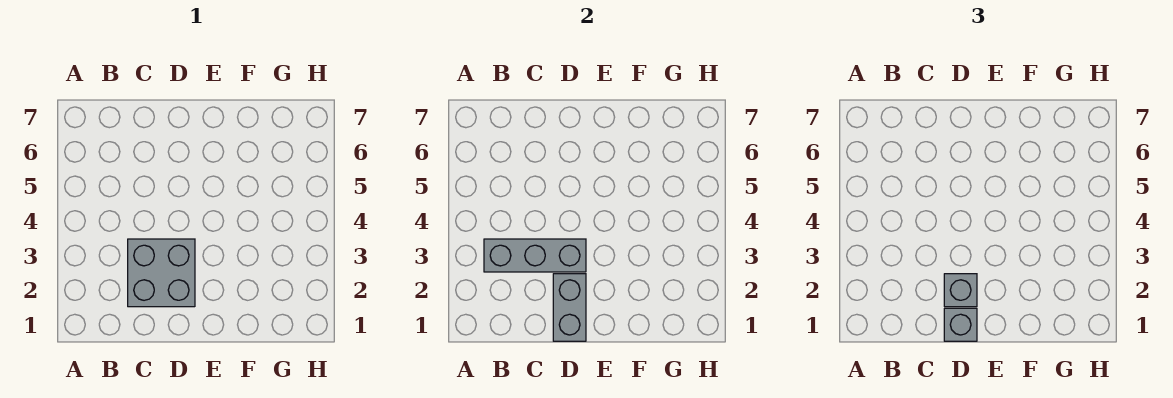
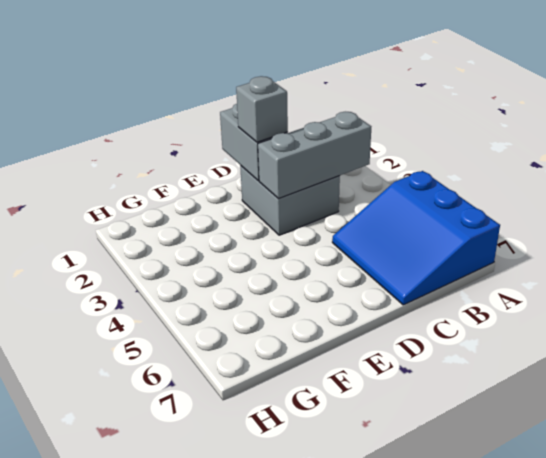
none -> blue 3x3 slope [332,171,500,305]
grey 1x1 brick [944,308,977,341] -> none

